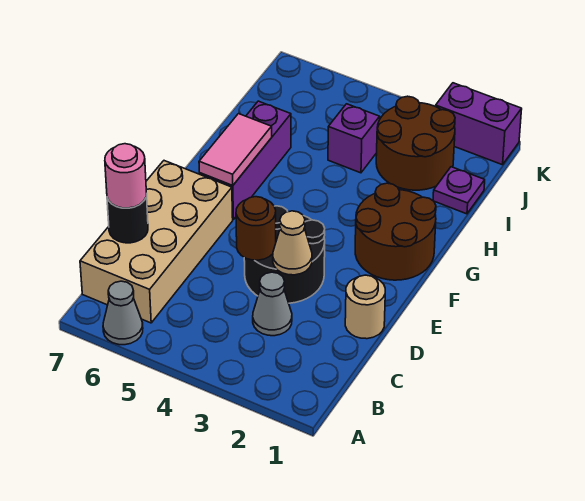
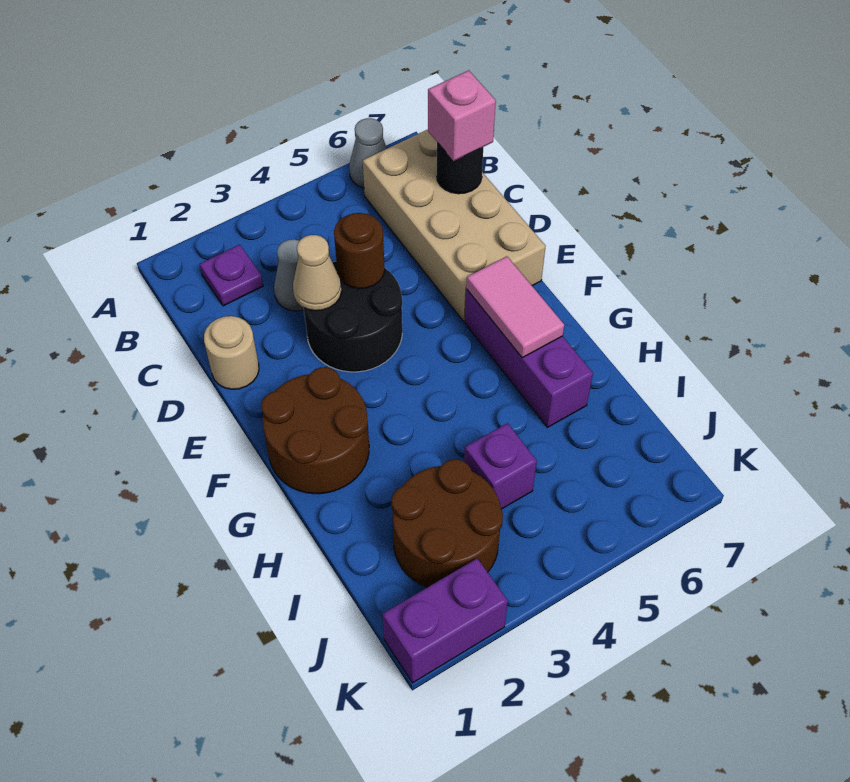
pink 1x1 round brick [105,144,146,208] -> pink 1x1 brick [428,70,496,161]
purple 1x1 plate [433,167,485,214] -> purple 1x1 plate moved to [200,245,263,306]

